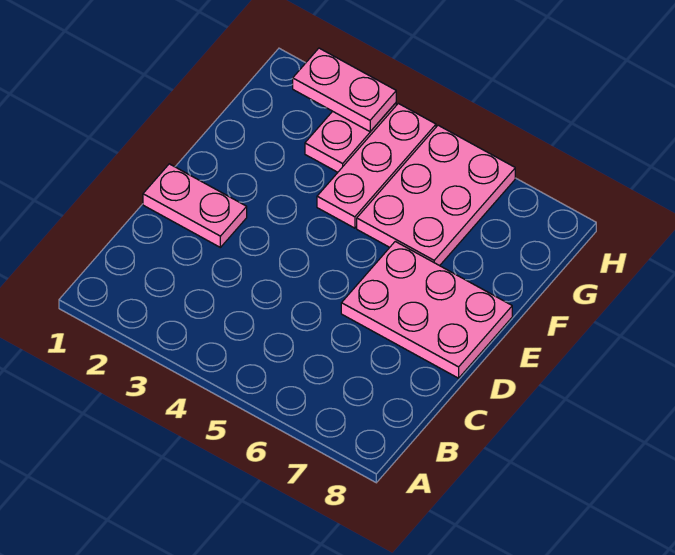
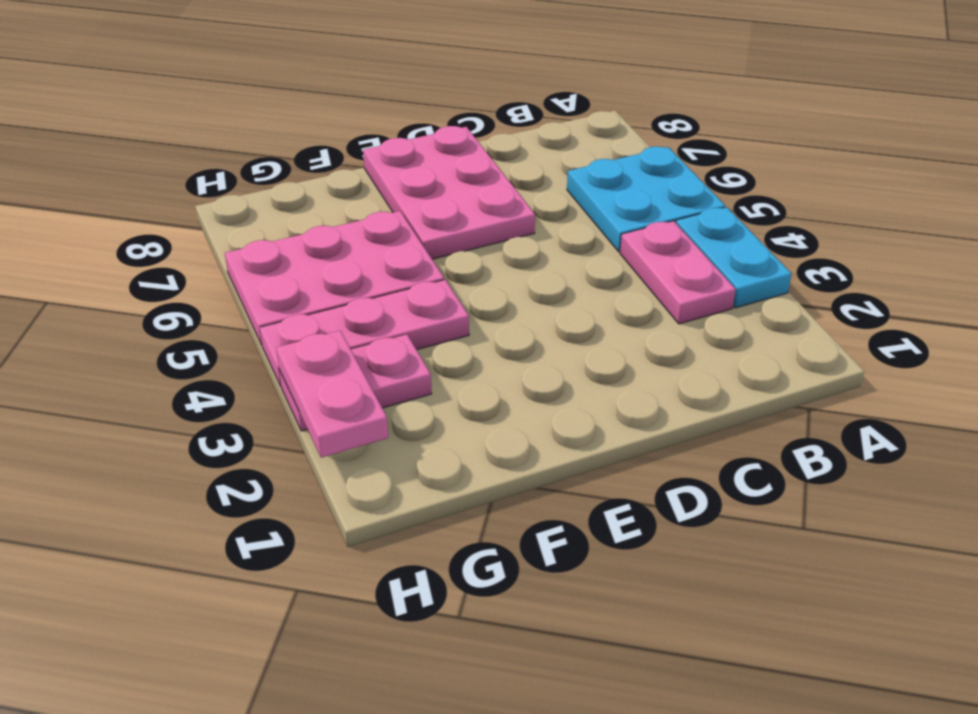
none -> cyan 1x2 plate [676,207,791,308]
none -> cyan 2x2 plate [567,147,725,252]
pink 1x2 plate [143,164,247,247] -> pink 1x2 plate moved to [620,221,736,324]

